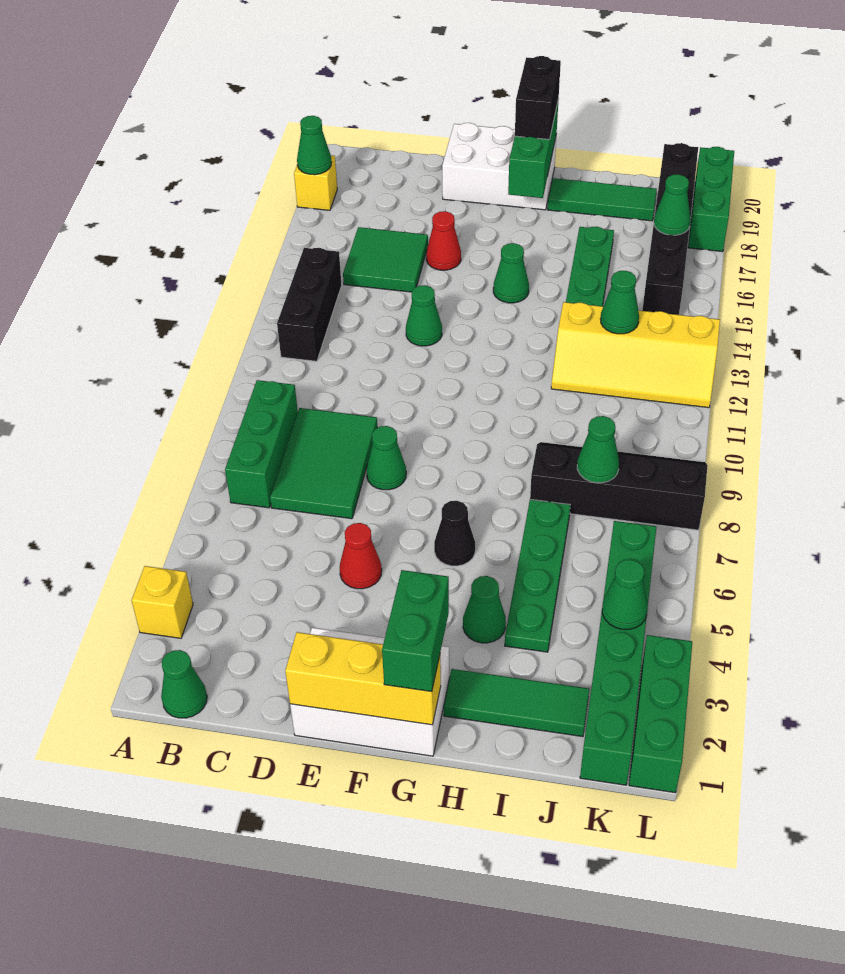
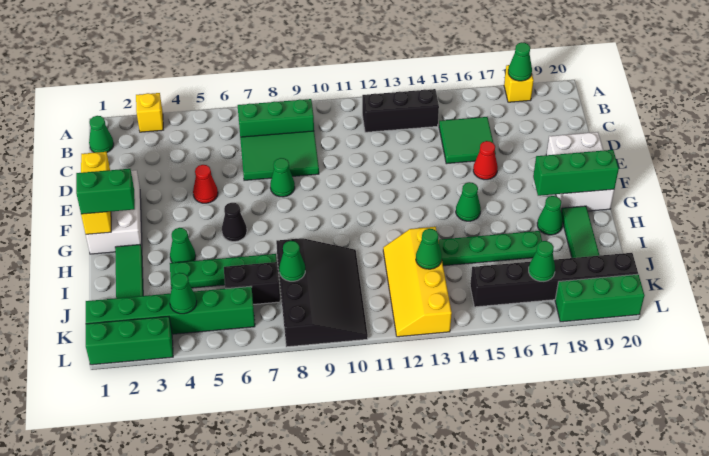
green 1x1 cone [406,285,442,346] -> green 1x1 cone moved to [537,196,563,235]
black 1x2 brick [515,56,561,140] -> black 1x2 brick moved to [224,262,280,304]
black 2x4 slope [530,442,708,530] -> black 3x4 slope [276,238,368,347]

